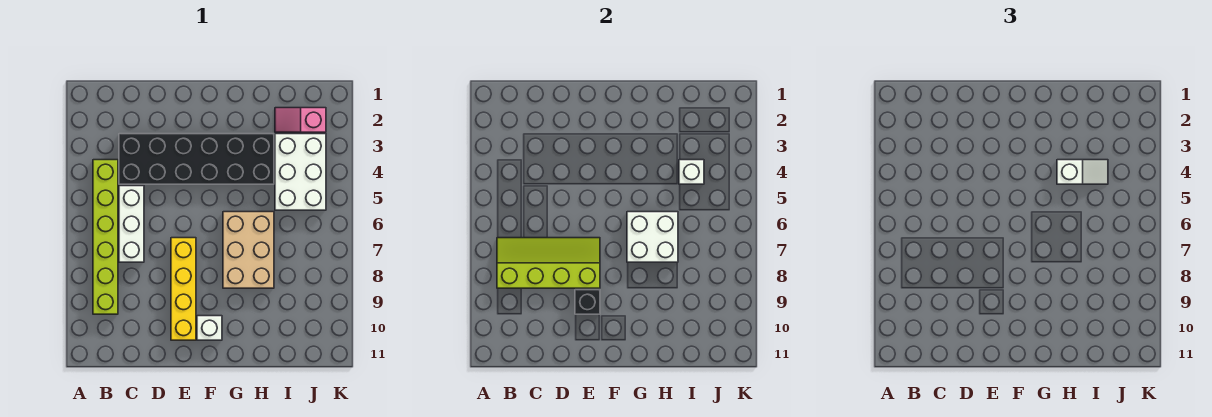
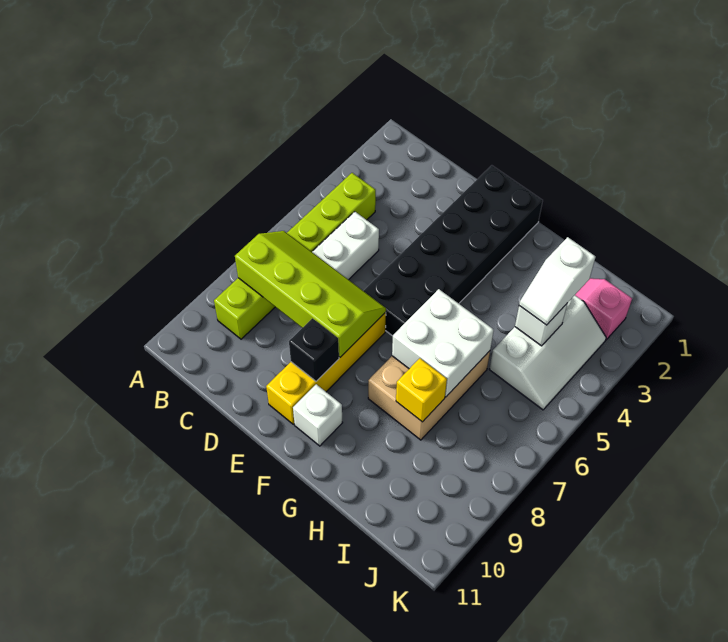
black 2x6 brick [119,134,274,184] -> black 2x6 brick turned to [364,165,543,336]
white 1x2 slope [1057,160,1108,184] -> white 1x2 slope turned to [519,237,596,325]
none -> yellow 1x1 brick [396,358,447,422]
white 2x3 brick [275,134,326,210] -> white 2x3 slope [489,295,606,410]

